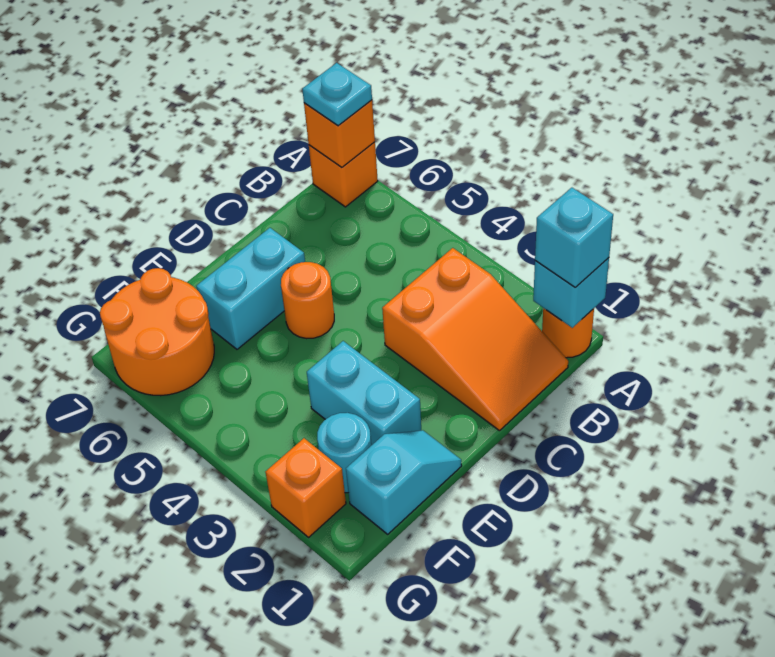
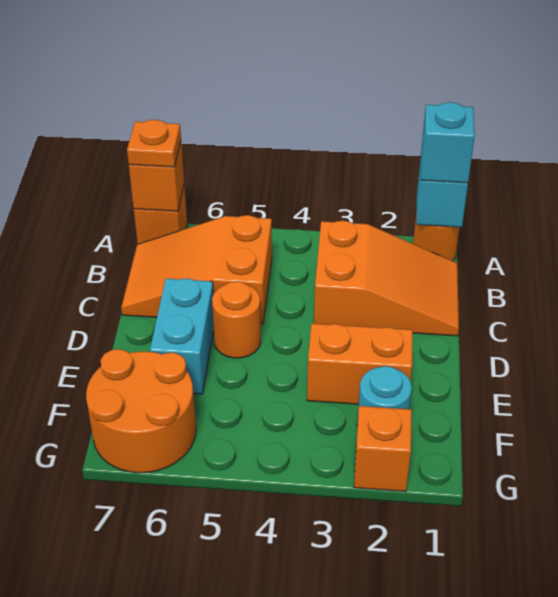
cyan 1x1 plate [302,63,372,126] -> orange 1x1 plate [127,120,181,167]
none -> orange 2x3 slope [121,215,272,324]
cyan 1x2 slope [346,430,462,534] -> none
cyan 1x2 brick [307,341,421,445] -> orange 1x2 brick [307,324,413,404]

